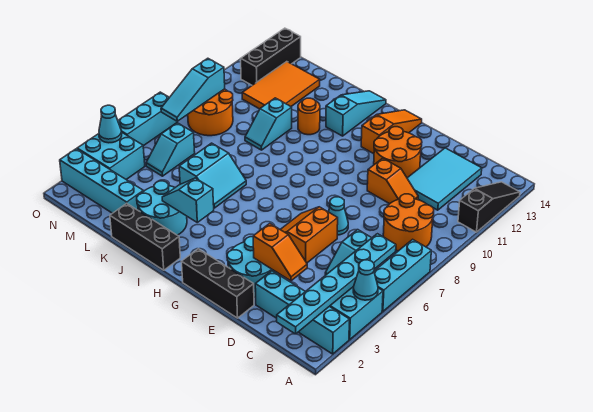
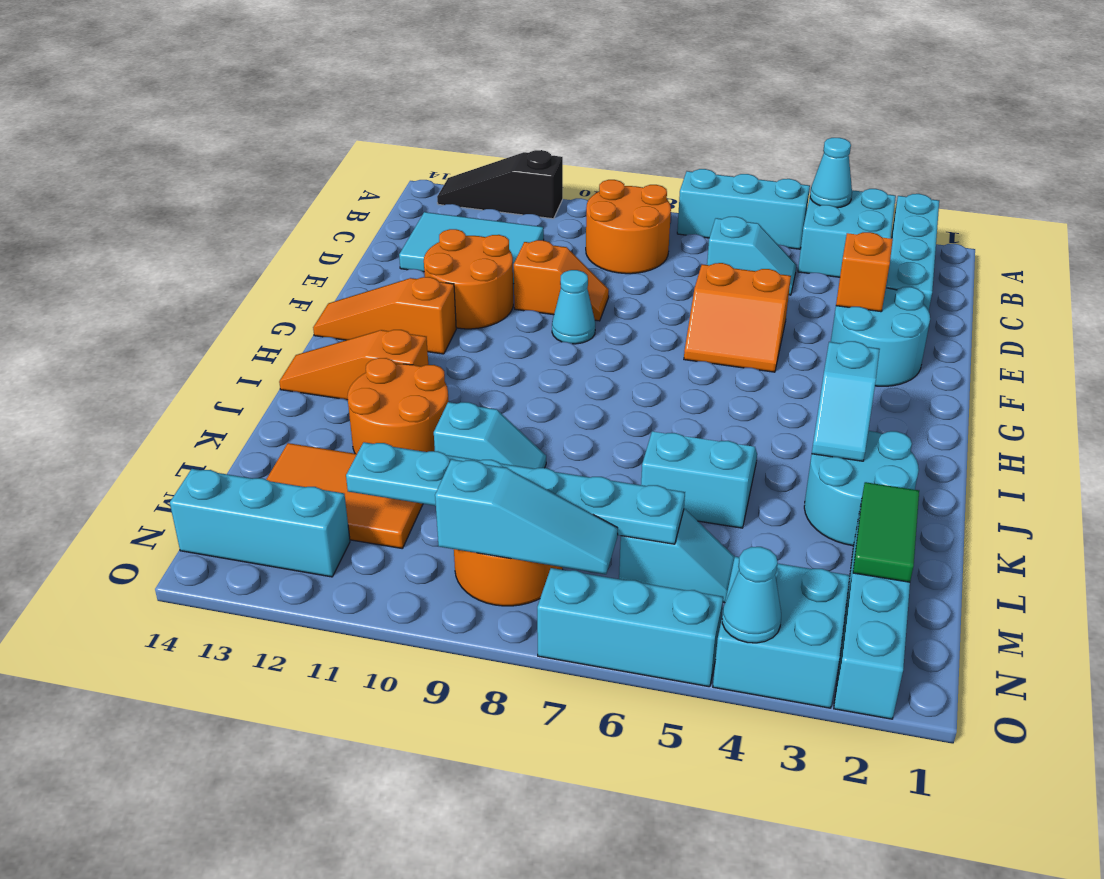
cyan 1x6 plate [277,234,396,334] -> cyan 1x6 plate moved to [346,442,685,544]
orange 1x2 slope [367,158,418,204] -> orange 1x2 slope turned to [514,240,609,321]
black 1x3 brick [181,249,254,318] -> none
cyan 1x1 cone [329,197,348,235] -> cyan 1x1 cone moved to [552,270,595,344]
black 1x3 brick [110,203,180,270] -> none
cyan 1x3 slope [326,91,386,136] -> orange 1x3 slope [279,330,428,400]
orange 1x1 round brick [298,98,320,135] -> orange 2x2 round brick [347,358,449,454]
none -> green 1x2 tile [853,482,919,582]
black 1x3 brick [241,28,301,85] -> cyan 1x3 brick [170,469,350,577]

